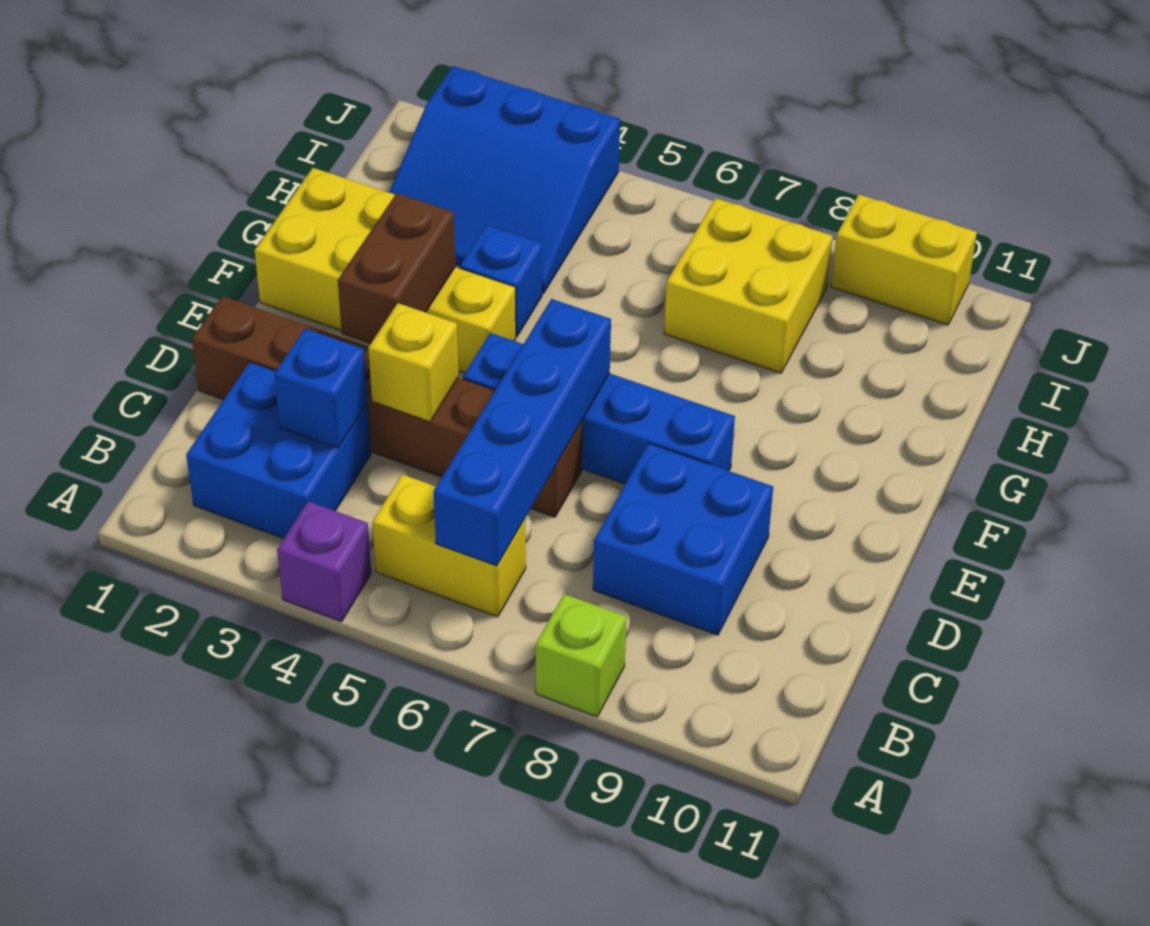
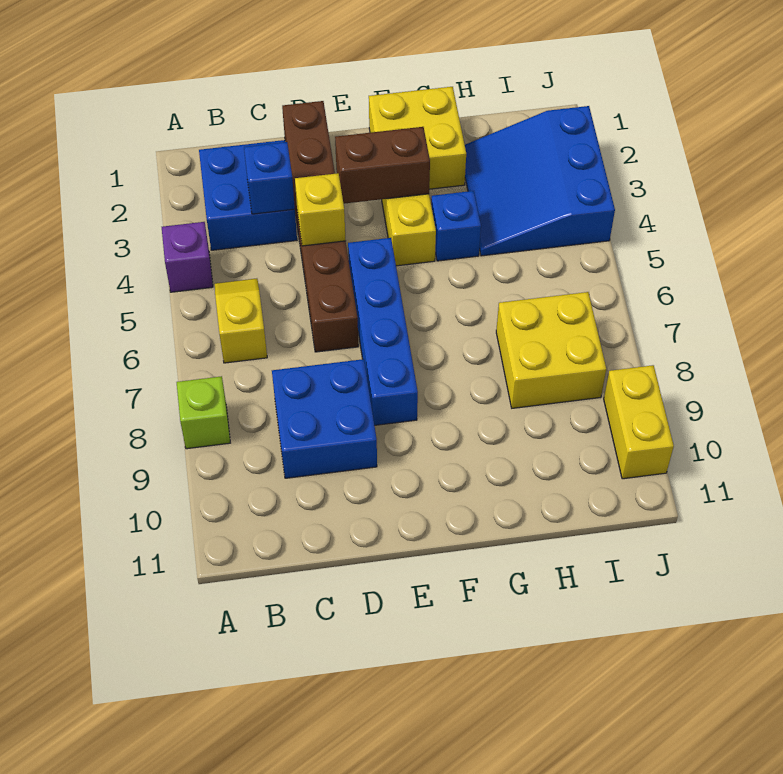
yellow 1x2 brick [372,474,526,617] -> yellow 1x2 slope [215,279,267,363]
blue 1x4 brick [434,299,611,566] -> none

